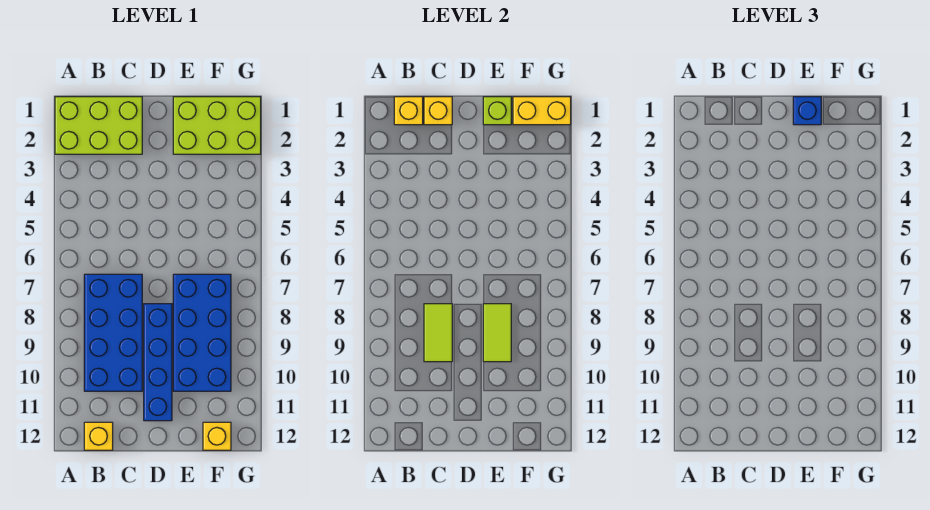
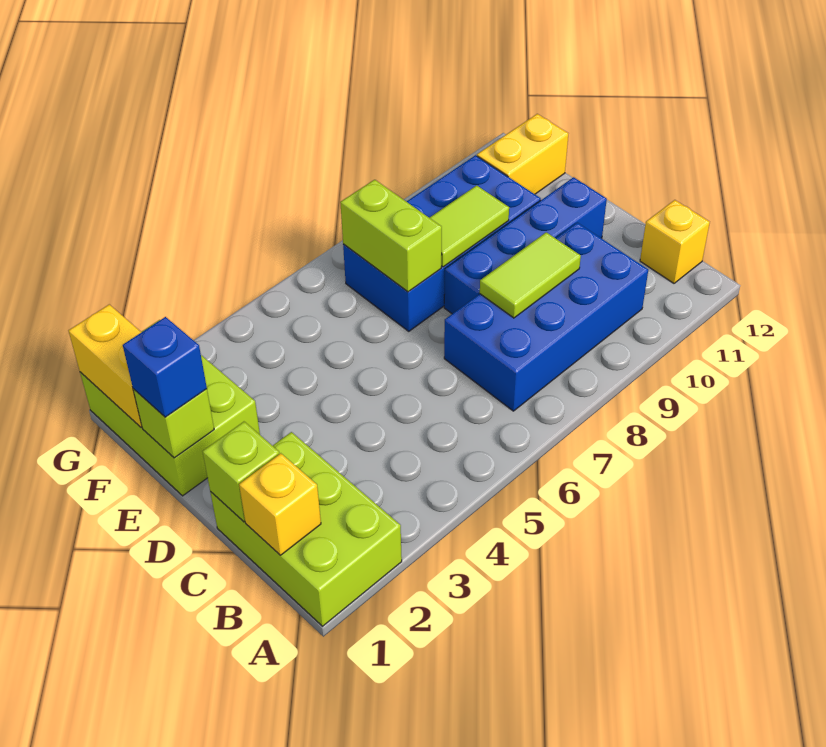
yellow 1x1 brick [424,97,452,125] -> lime 1x1 brick [203,422,279,522]
none -> lime 1x2 brick [340,180,442,292]
yellow 1x1 brick [203,422,231,450] -> yellow 1x2 brick [477,114,568,194]

